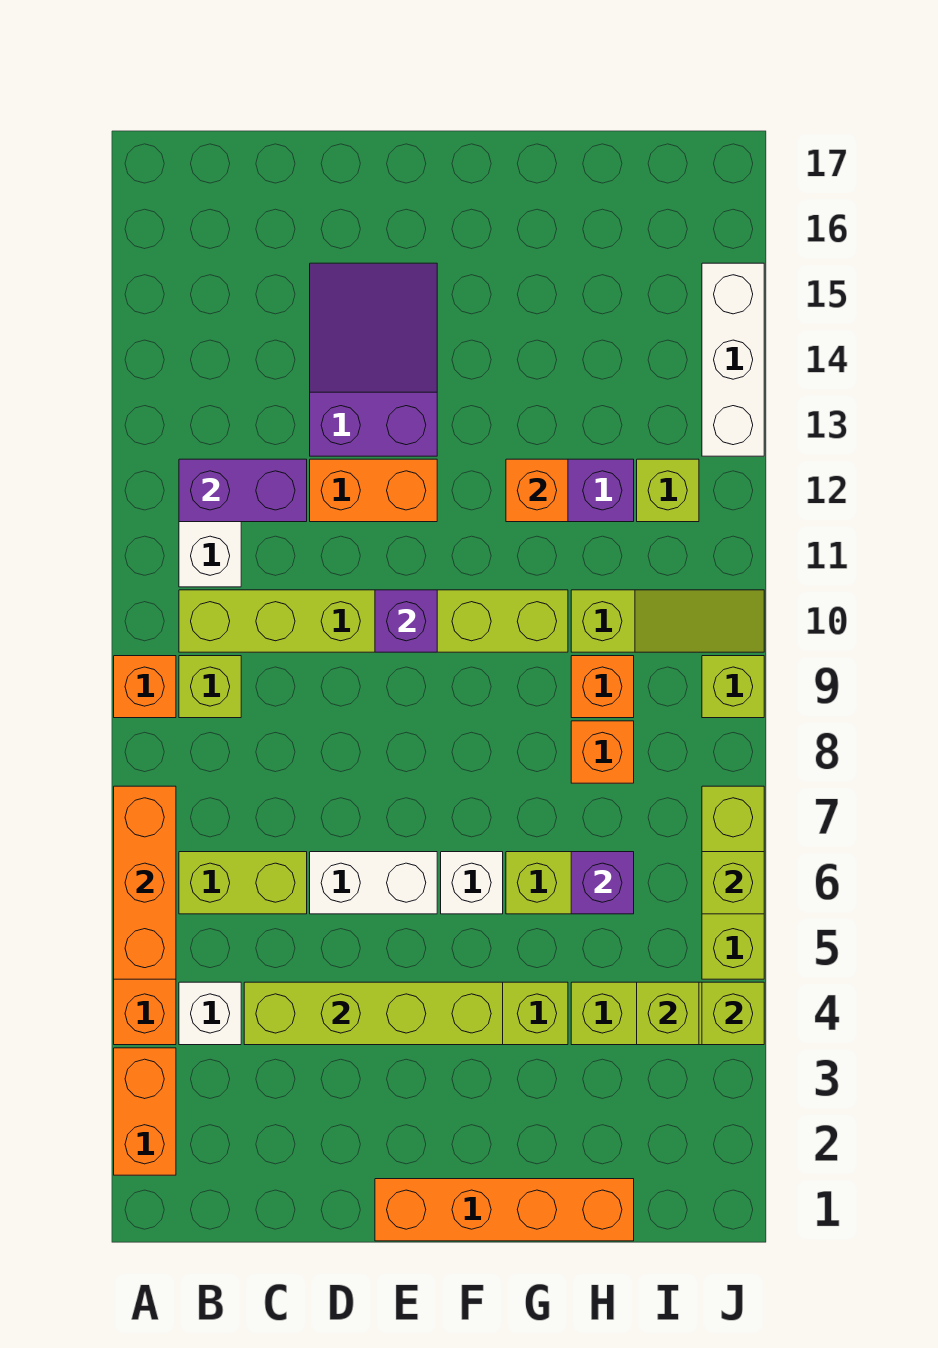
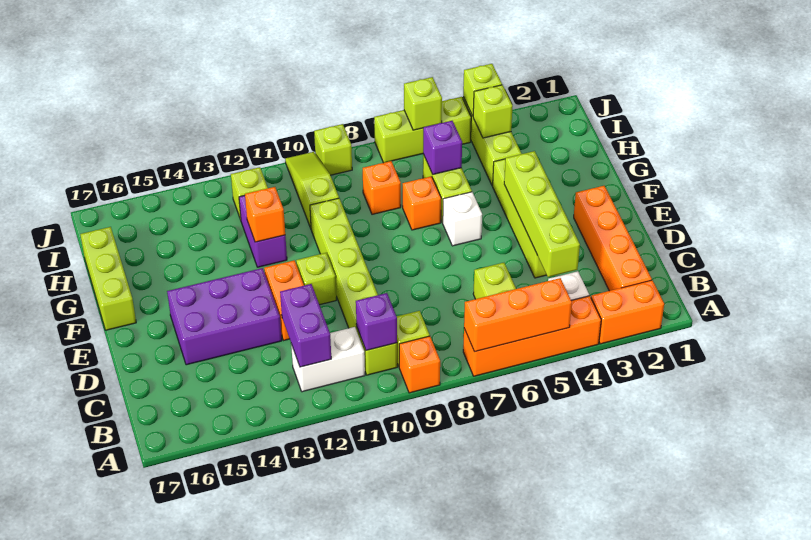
white 1x2 brick [310,852,437,914] -> none
purple 2x3 slope [310,263,437,456] -> purple 2x3 brick [167,268,282,365]
orange 1x4 brick [375,1179,634,1241] -> orange 1x4 brick moved to [574,186,652,291]
purple 1x1 brick [375,590,437,652] -> purple 1x1 brick moved to [356,293,397,350]
none -> lime 1x1 brick [296,253,336,305]
none -> lime 1x3 brick [80,227,136,330]
orange 1x1 brick [571,656,634,718] -> orange 1x1 brick moved to [403,176,441,230]
white 1x3 brick [702,263,764,456] -> none

